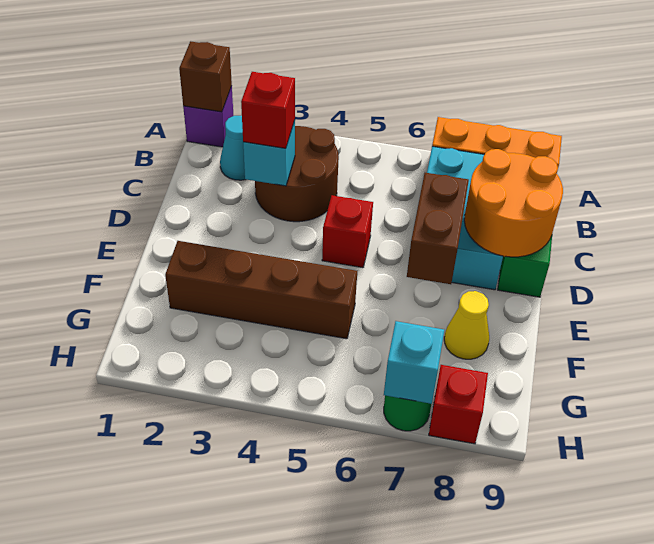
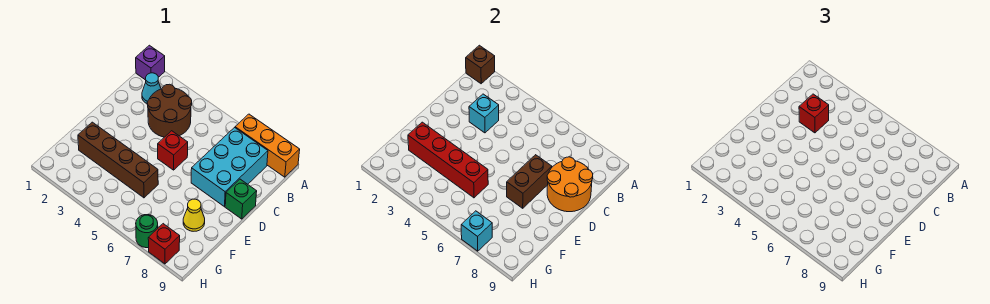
none -> red 1x4 brick [408,122,488,198]

